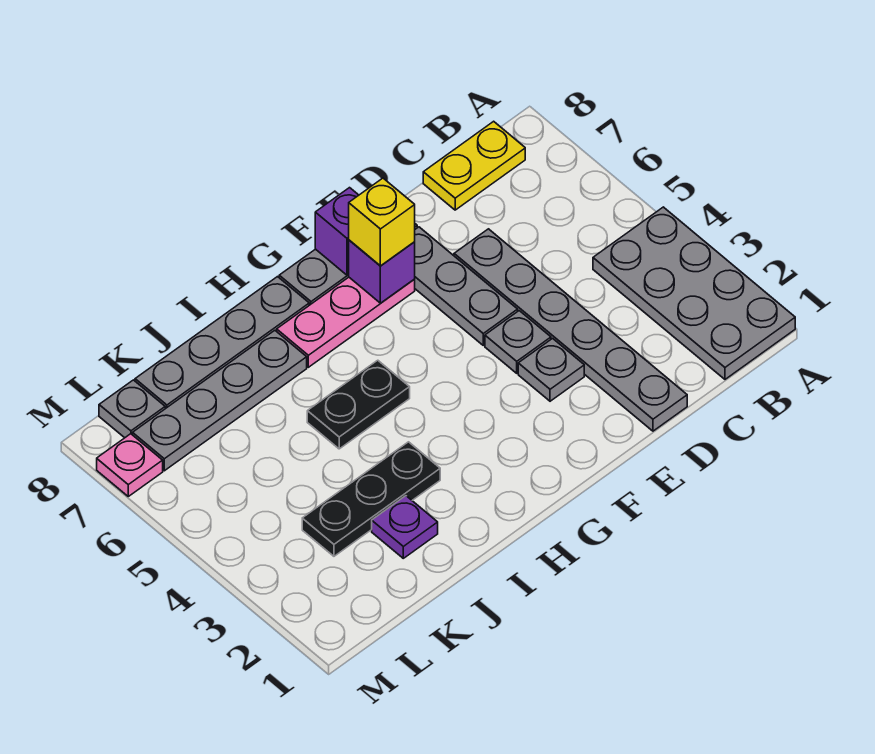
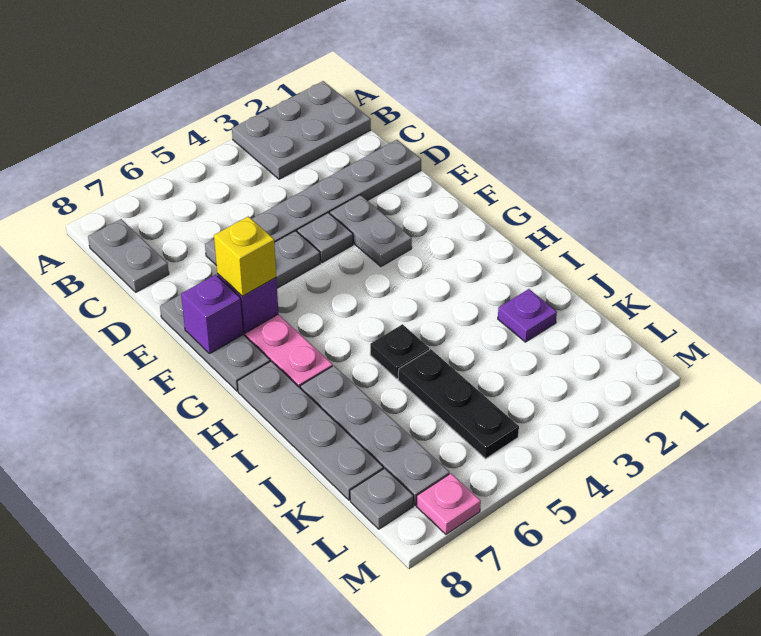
grey 2x4 plate [593,207,795,379] -> grey 2x3 plate [232,81,371,179]
yellow 1x2 plate [423,121,525,210] -> grey 1x2 plate [88,219,169,292]
grey 1x1 plate [518,338,584,401] -> grey 1x2 plate [330,195,412,267]
black 1x2 plate [307,360,410,449] -> black 1x1 plate [370,324,429,379]
black 1x3 plate [302,442,440,556] -> black 1x3 plate moved to [398,349,519,459]

